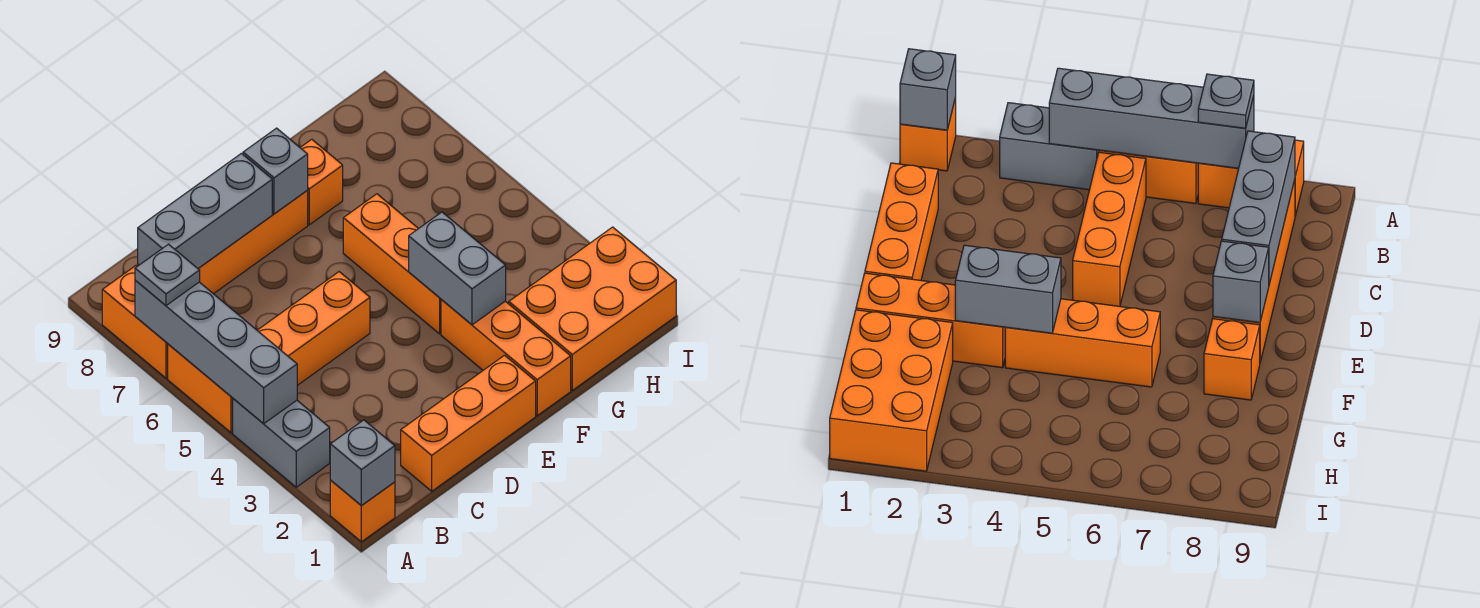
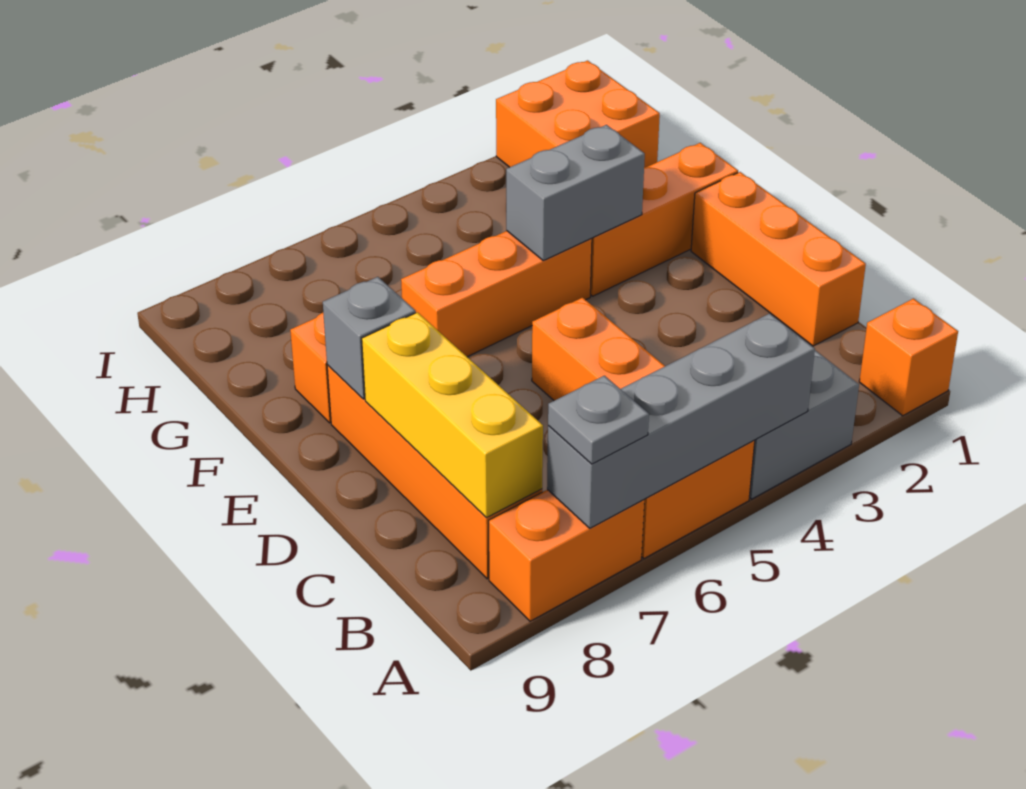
grey 1x1 brick [330,420,395,506] -> none
grey 1x3 brick [138,153,272,268] -> yellow 1x3 brick [362,312,543,518]
orange 2x3 brick [509,227,676,390] -> orange 2x2 brick [496,61,660,167]

